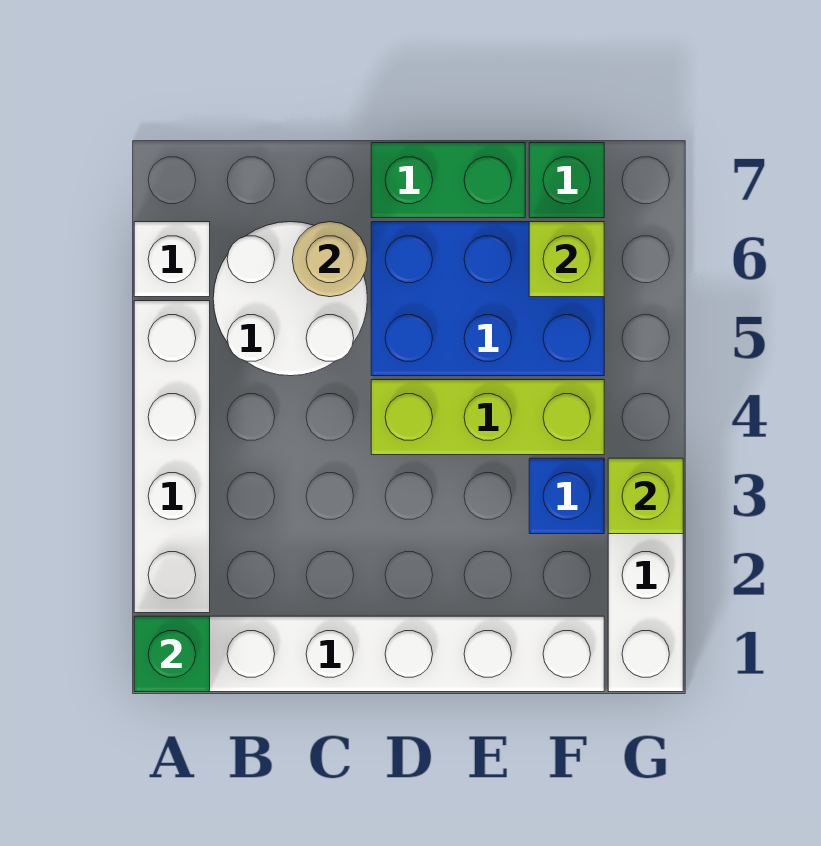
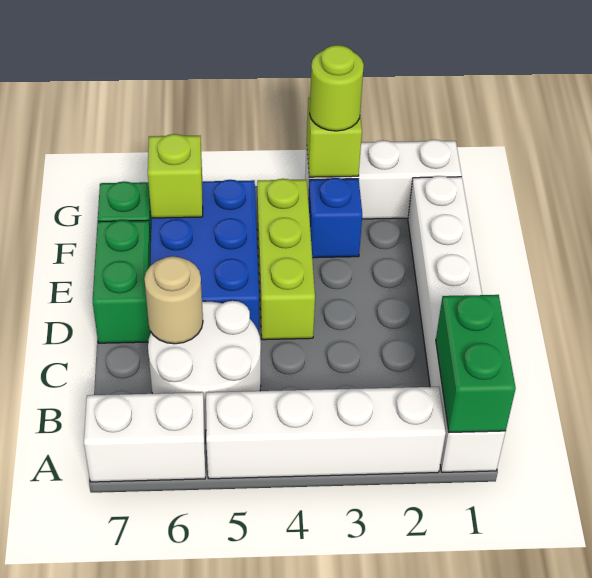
green 1x1 brick [134,616,210,692] -> green 1x2 brick [436,295,516,432]
white 1x1 brick [134,222,210,297] -> white 1x2 brick [84,392,205,482]
none -> lime 1x1 round brick [310,45,364,131]

